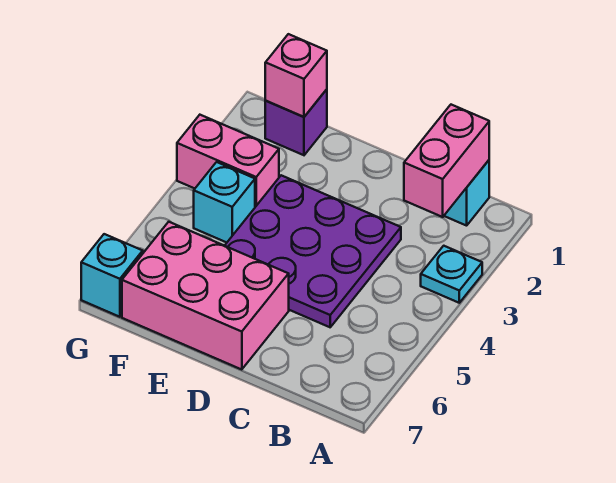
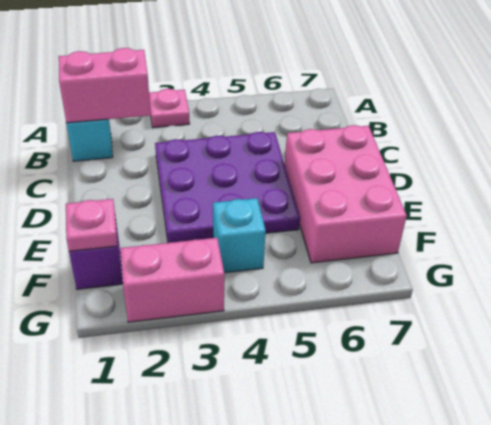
cyan 1x1 plate [421,246,482,303] -> pink 1x1 plate [149,89,190,128]
pink 1x1 brick [265,34,327,117] -> pink 1x1 plate [66,199,117,251]
pink 1x2 brick [177,115,279,207] -> pink 1x2 brick turned to [120,238,224,322]
cyan 1x1 brick [81,234,143,317] -> none

